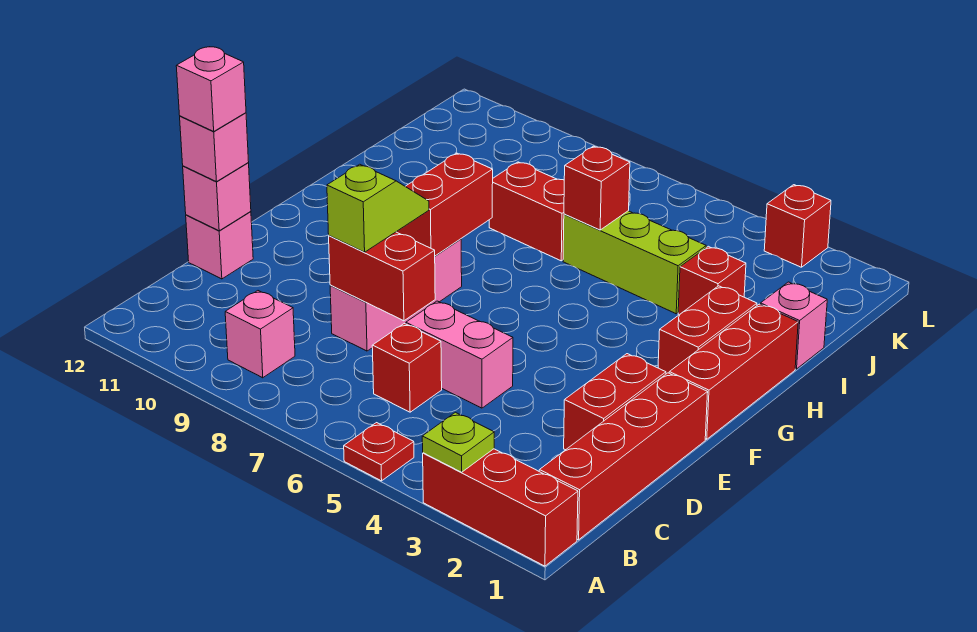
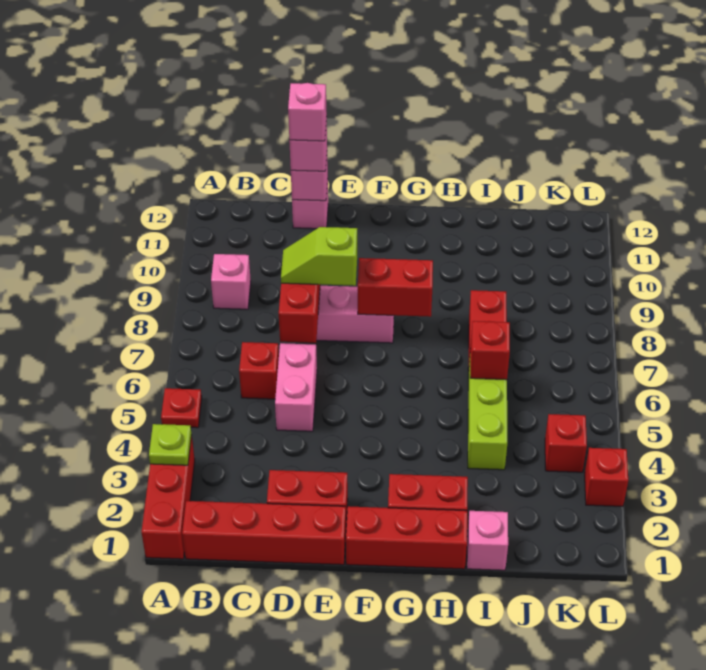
lime 1x2 slope [327,164,429,252] -> lime 1x2 slope turned to [281,227,357,286]
red 1x1 brick [678,246,746,315] -> red 1x1 brick moved to [545,414,587,472]

